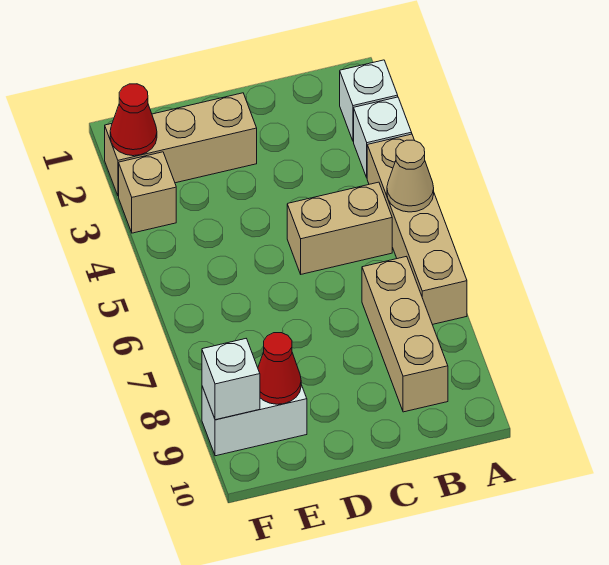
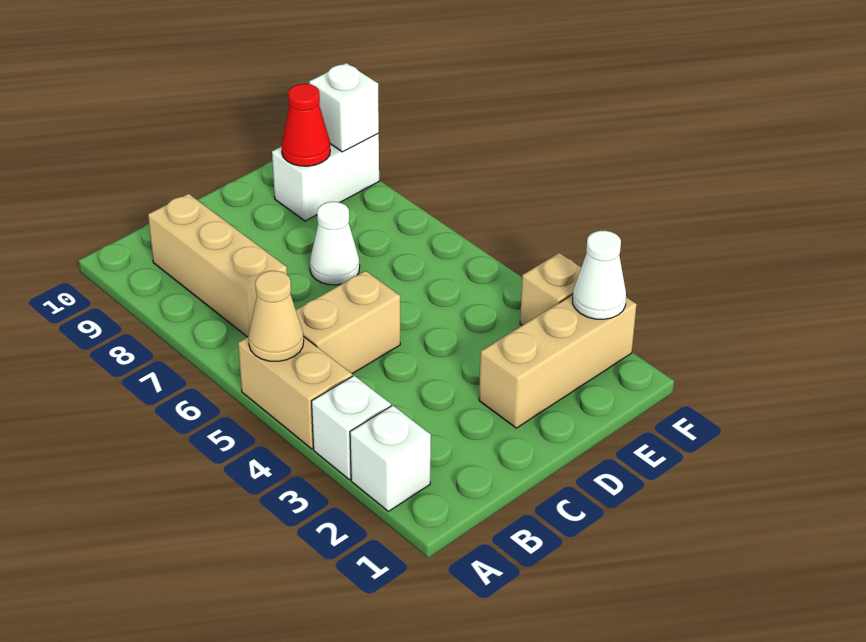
tan 1x4 brick [367,134,467,325] -> tan 1x2 brick [238,336,352,449]
none -> white 1x1 cone [310,202,360,285]
red 1x1 cone [110,84,157,156] -> white 1x1 cone [573,231,626,319]

